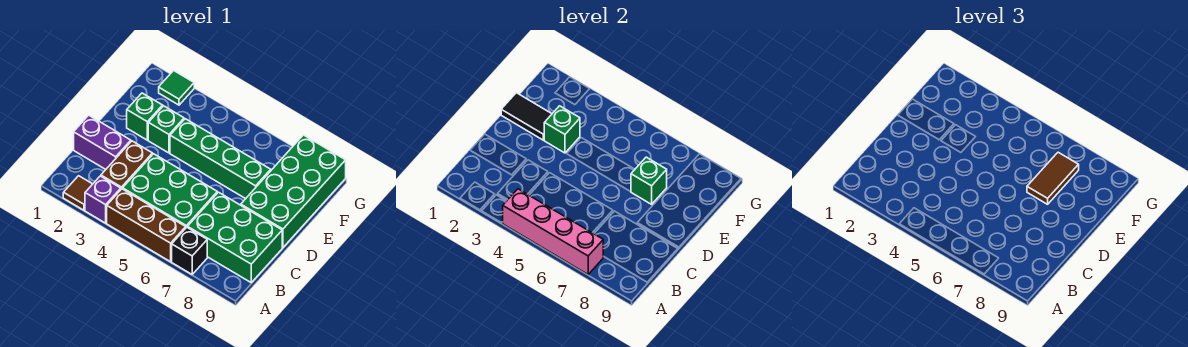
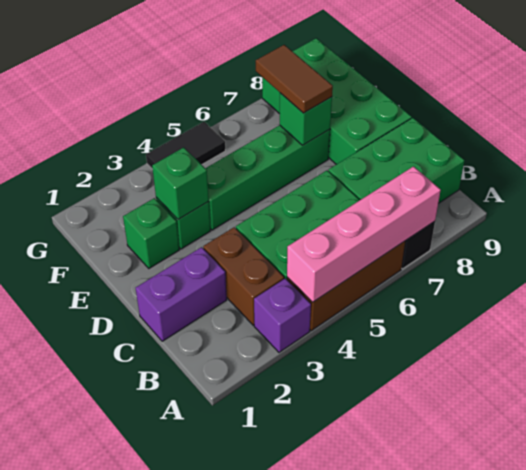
brown 1x1 tile [63,176,92,210] -> none
black 1x2 tile [501,93,552,140] -> black 1x2 tile moved to [146,122,225,169]
green 1x1 tile [159,70,194,105] -> none

